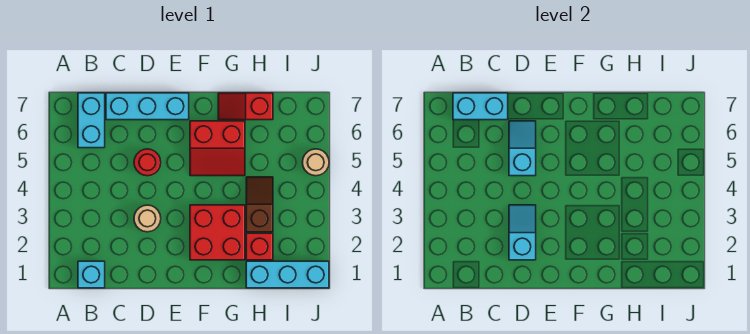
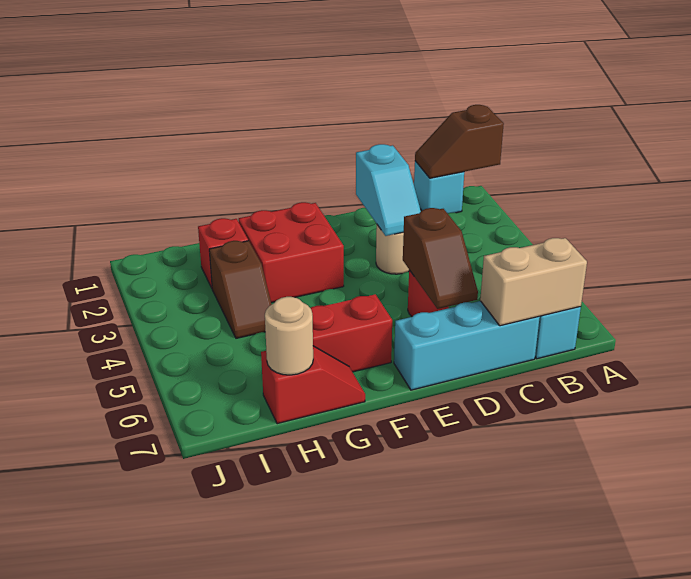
none -> brown 1x2 slope [415,105,504,178]
cyan 1x2 brick [453,93,508,120] -> tan 1x2 brick [480,238,587,326]
cyan 1x2 slope [509,121,536,176] -> brown 1x2 slope [403,208,478,309]
cyan 1x3 brick [246,261,329,288] -> none
tan 1x1 round brick [302,149,329,176] -> tan 1x1 round brick moved to [265,297,313,375]

